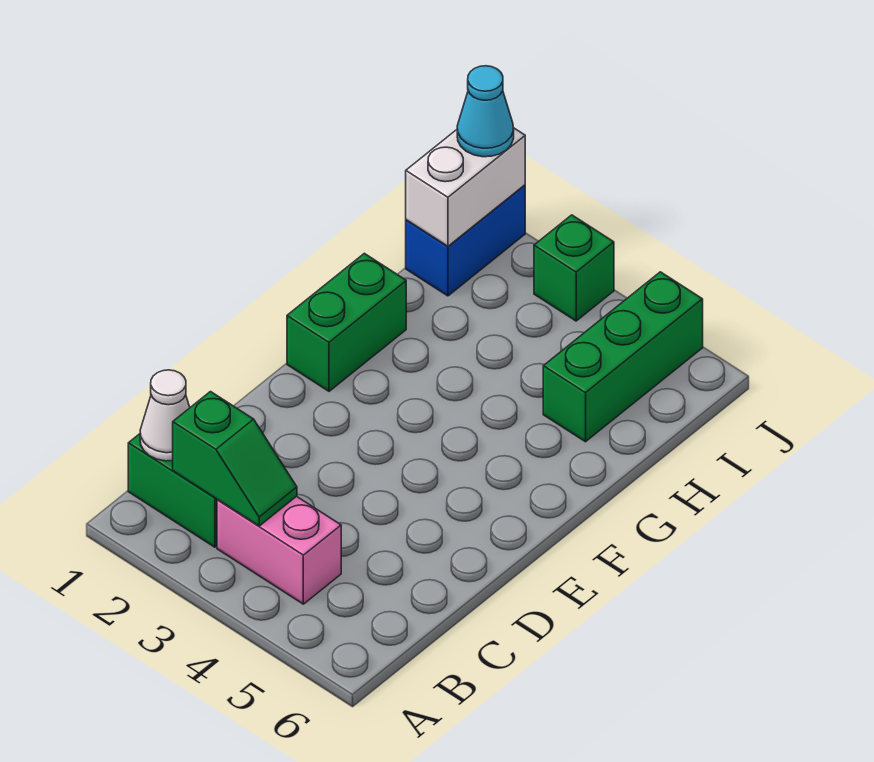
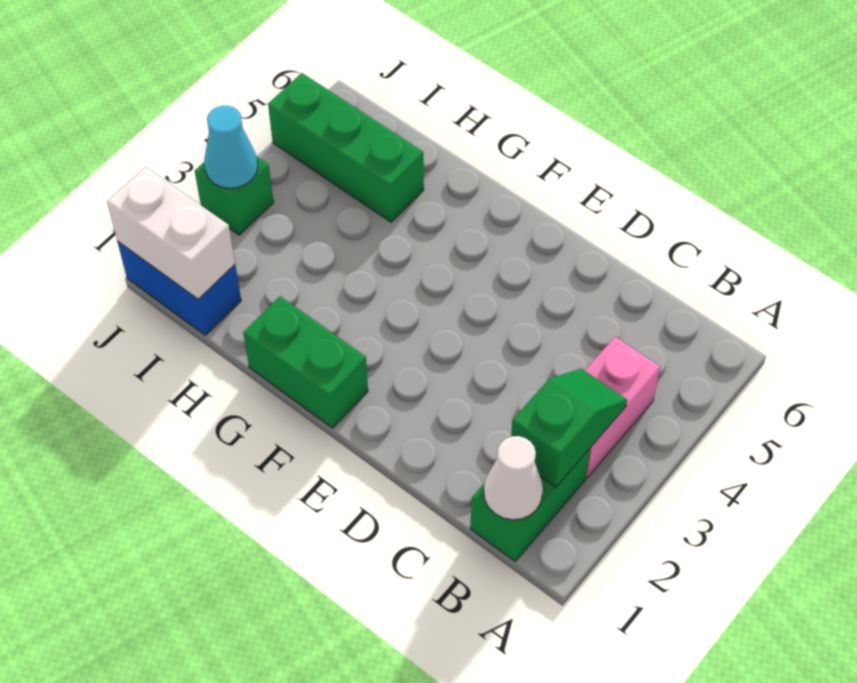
cyan 1x1 cone [457,66,514,157] -> cyan 1x1 cone moved to [204,106,258,188]

